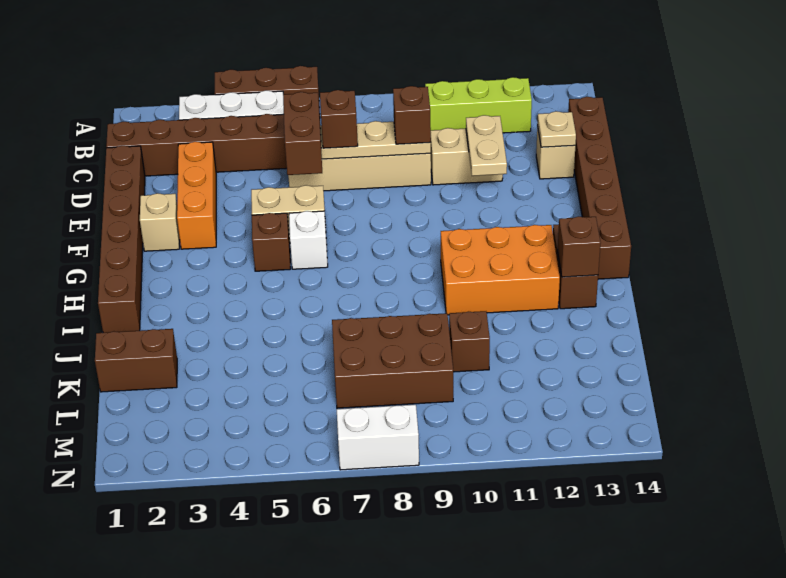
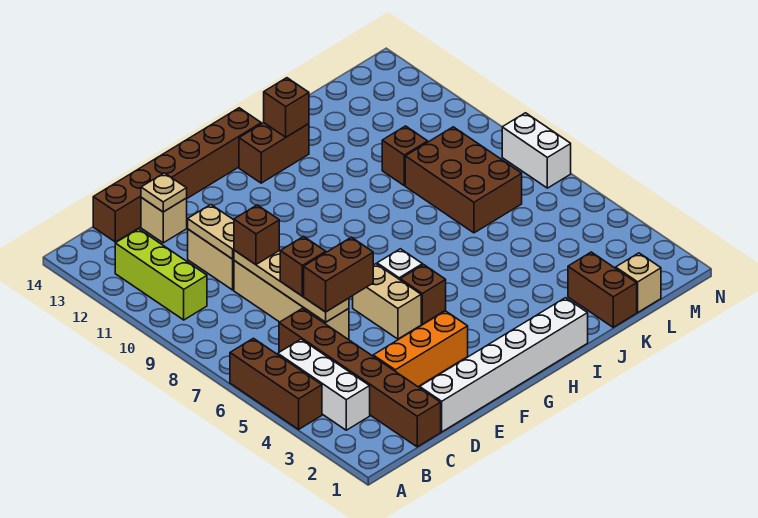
brown 1x6 brick [98,146,145,333] -> white 1x6 brick [420,298,588,432]
tan 1x2 plate [466,115,507,176] -> tan 1x2 plate turned to [188,205,234,259]
tan 1x1 brick [140,193,180,251] -> tan 1x1 brick moved to [616,253,661,312]
orange 2x3 brick [441,225,560,315] -> none

